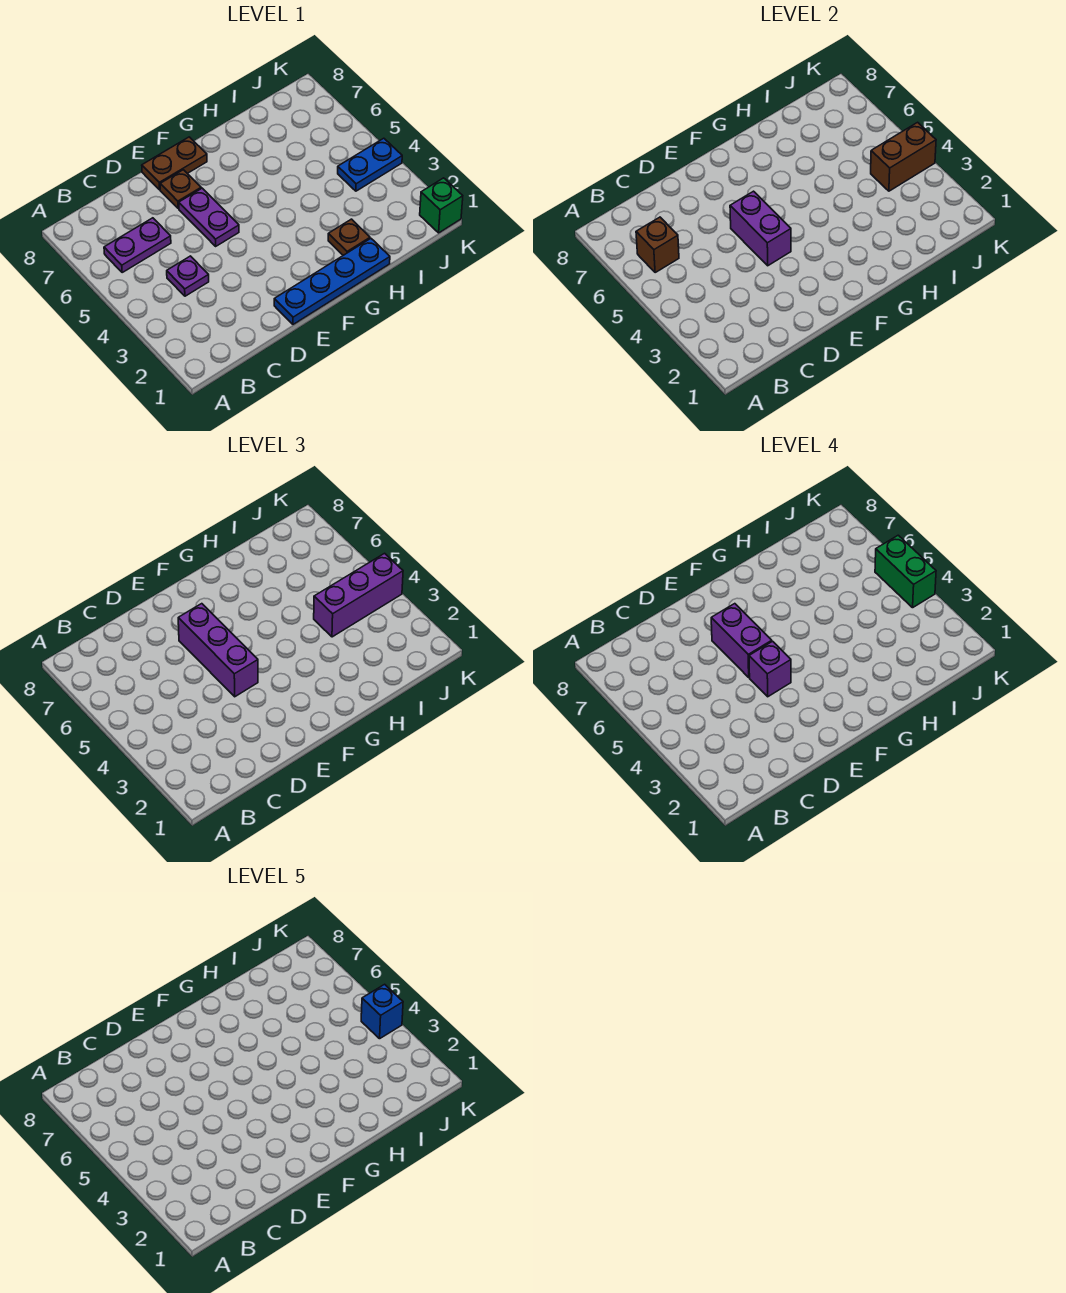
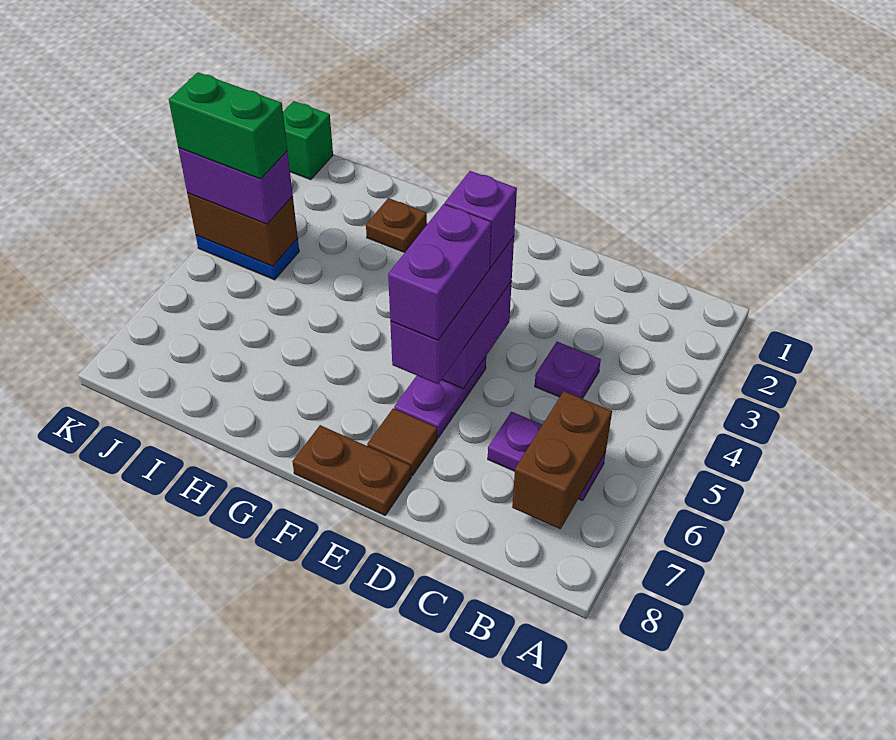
brown 1x1 brick [636,217,679,273] -> brown 1x2 brick [512,391,612,529]
blue 1x4 plate [274,239,390,324] -> none
brown 1x1 plate [160,170,201,209] -> brown 1x1 tile [367,408,437,476]
purple 1x3 brick [314,553,403,637] -> purple 1x2 brick [178,148,293,224]
green 1x2 brick [875,535,936,608] -> green 1x2 brick turned to [169,72,287,179]
blue 1x1 brick [361,984,403,1039] -> none

